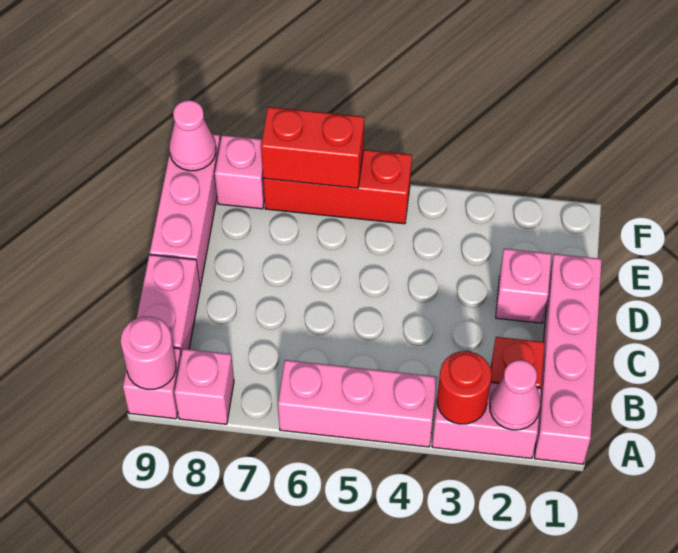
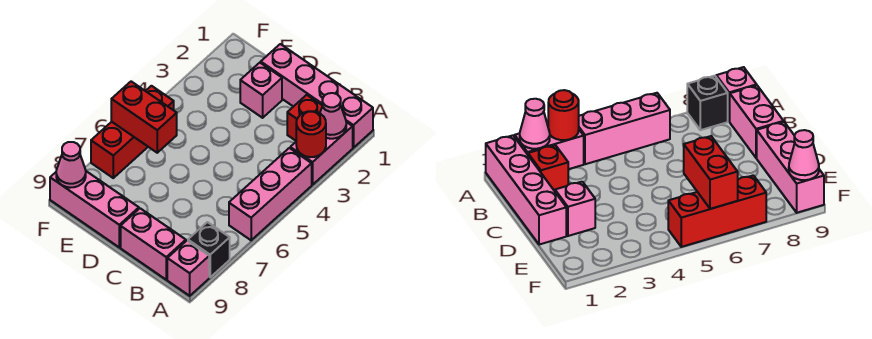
pink 1x1 brick [175,349,234,424] -> black 1x1 brick [188,222,230,277]
pink 1x1 round brick [121,317,176,389] -> none
red 1x2 brick [261,107,364,188] -> red 1x2 brick turned to [111,81,177,153]
pink 1x1 brick [215,135,265,209] -> none

